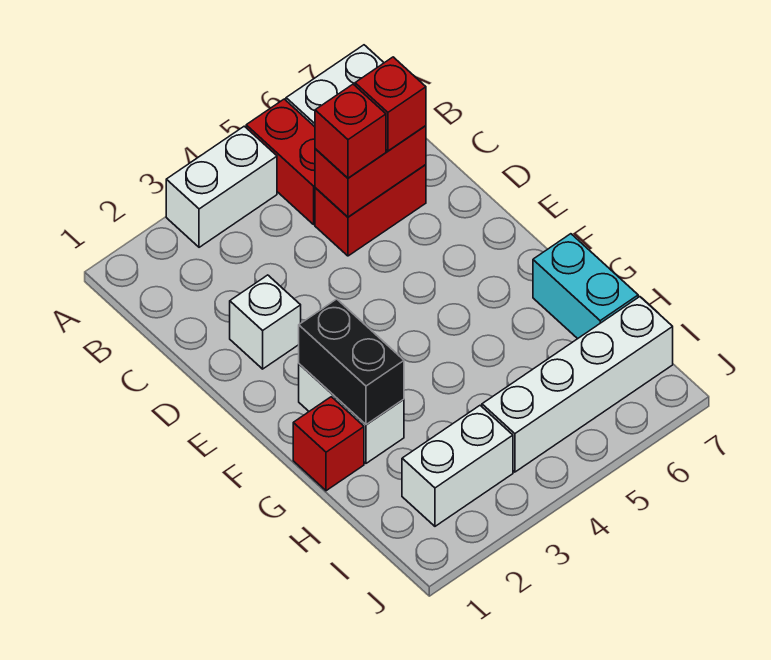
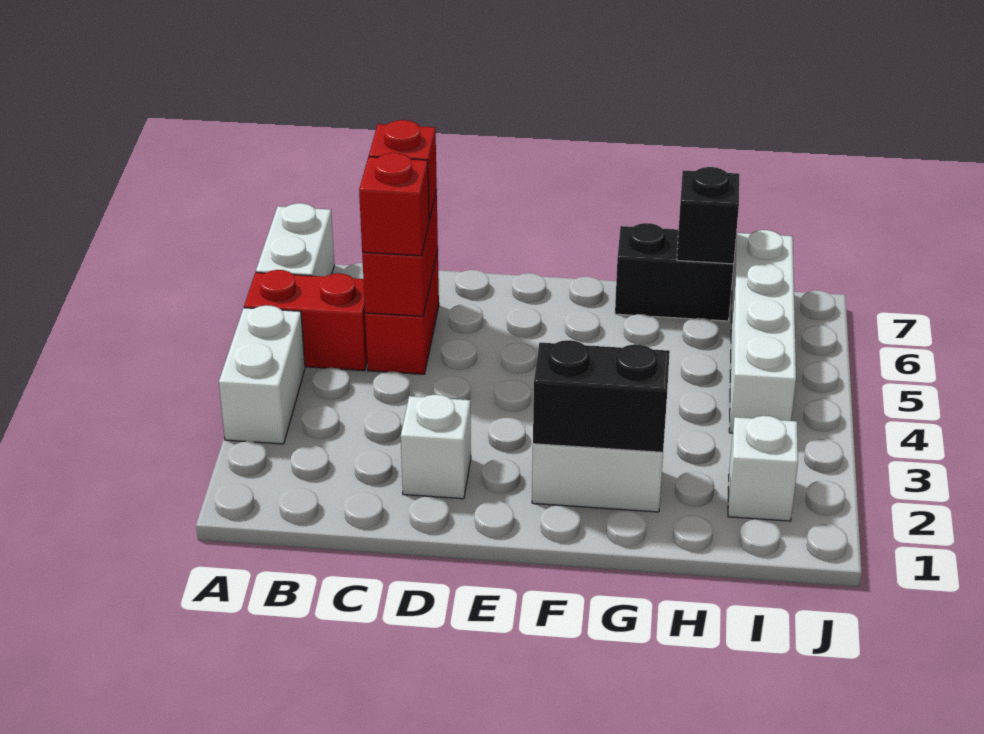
red 1x1 brick [293,397,364,491] -> none
cyan 1x2 brick [533,234,638,339] -> black 1x2 brick [615,223,734,321]
none -> black 1x1 brick [677,167,739,264]
white 1x2 brick [402,405,513,526] -> white 1x1 brick [728,416,798,521]

